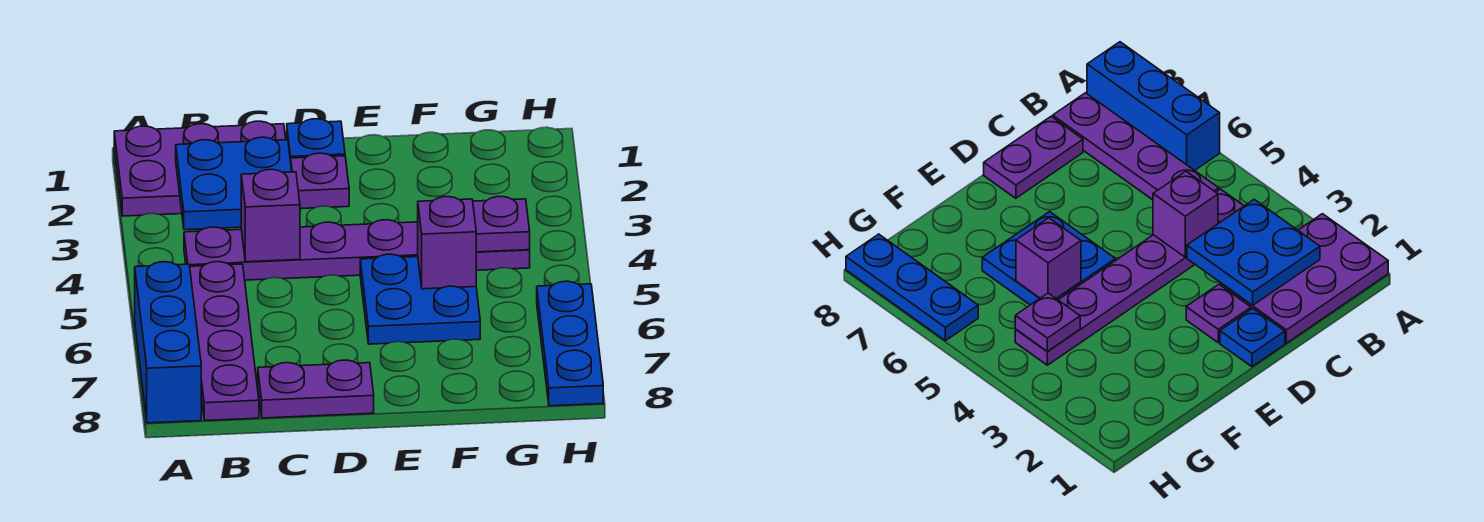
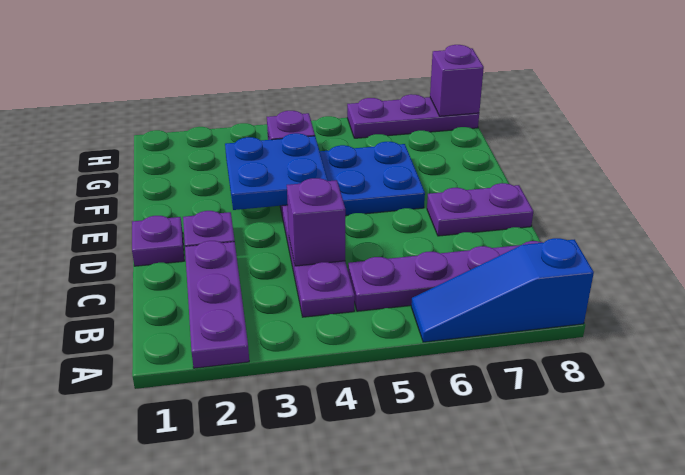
purple 2x3 plate [114,121,286,216] -> purple 1x3 plate [185,241,249,368]
blue 1x3 brick [135,262,201,423] -> blue 1x3 slope [411,238,594,342]
blue 2x2 plate [176,137,292,230] -> blue 2x2 plate moved to [225,133,328,210]
purple 1x2 plate [258,360,374,418] -> purple 1x2 plate turned to [427,183,533,236]
blue 1x1 plate [287,119,345,161] -> purple 1x1 plate [132,216,184,266]
purple 1x1 brick [418,197,476,289] -> purple 1x1 brick moved to [430,45,484,116]
blue 1x3 plate [537,281,603,406] -> purple 1x3 plate [347,94,479,138]

